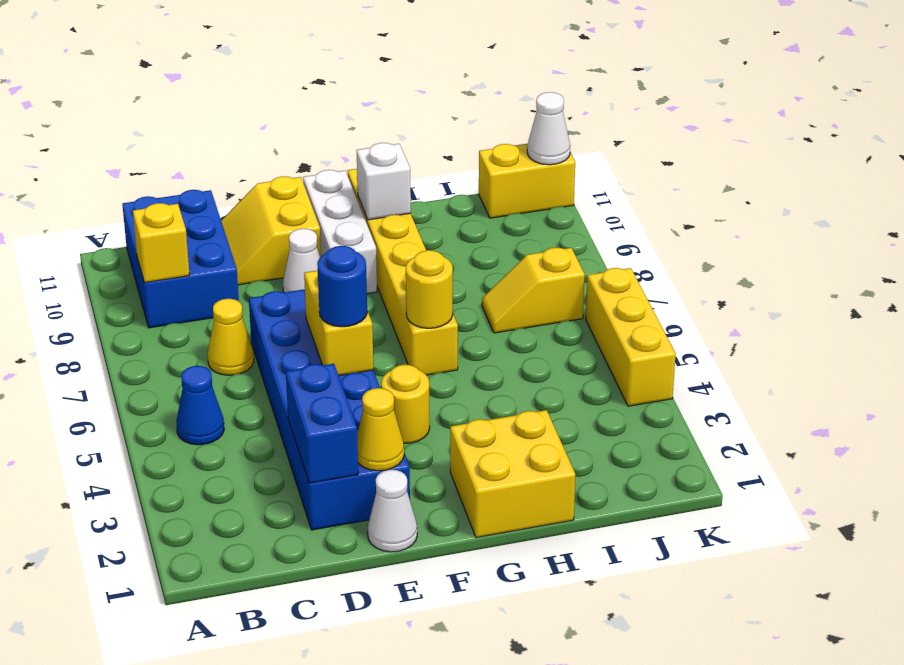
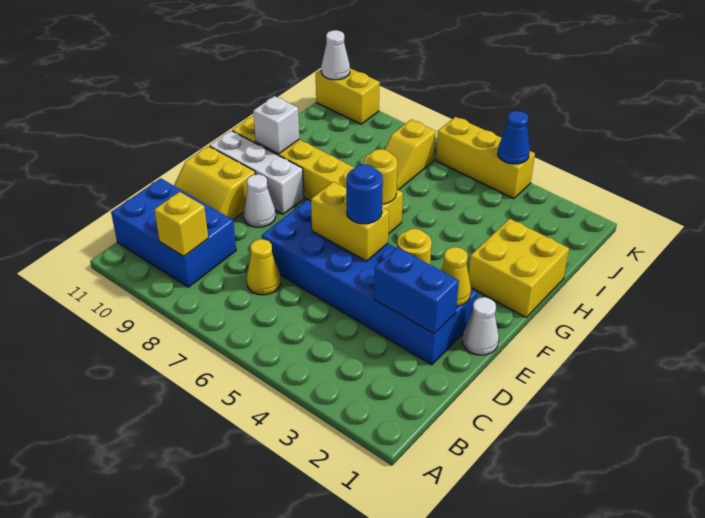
blue 1x1 cone [176,366,224,445] -> blue 1x1 cone moved to [498,111,530,164]
yellow 1x2 brick [479,144,575,218] -> yellow 1x2 brick turned to [316,68,380,124]

